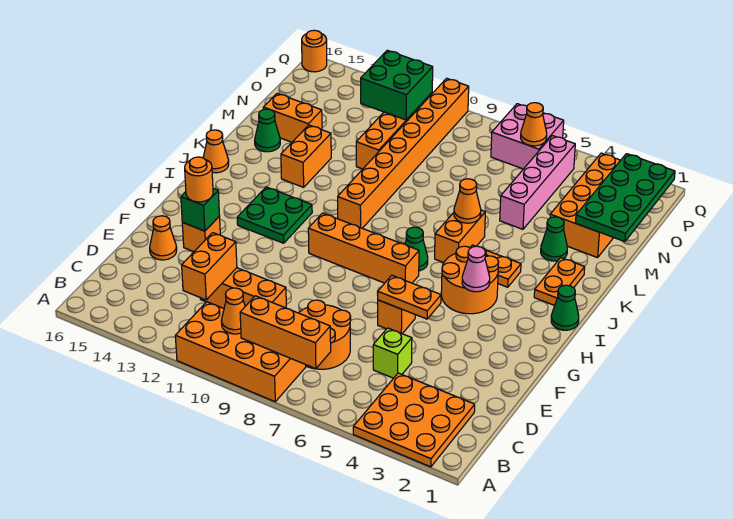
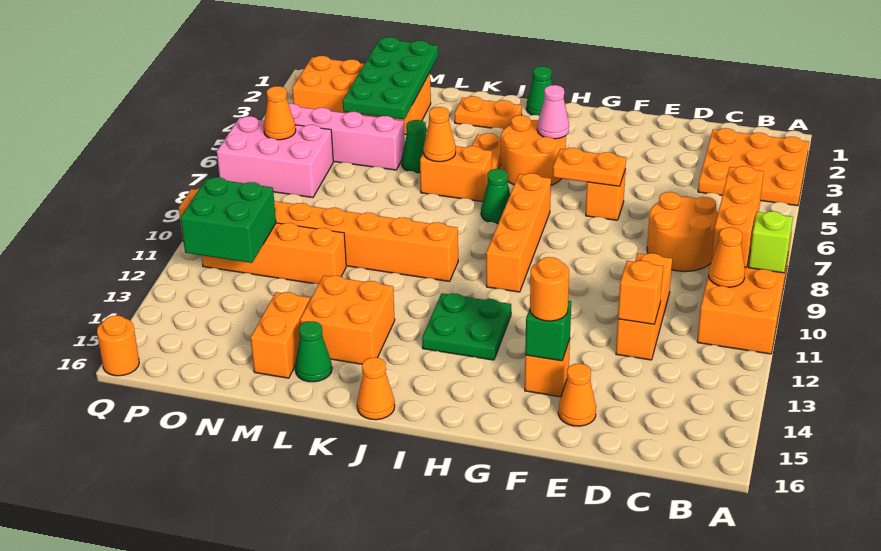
orange 1x2 brick [182,233,237,300] -> orange 1x1 brick [618,260,663,324]
lime 1x1 brick [373,328,412,378] -> lime 1x1 brick moved to [749,211,793,273]
orange 1x2 plate [378,275,441,319] -> orange 1x2 plate turned to [553,148,626,186]
orange 1x2 brick [281,125,331,187] -> orange 2x2 brick [300,276,395,364]
green 1x1 cone [541,217,567,261] -> green 1x1 cone moved to [401,120,426,173]
green 2x4 plate [576,154,675,242] -> green 2x4 plate turned to [343,37,438,119]
pink 2x2 brick [491,104,564,169] -> pink 2x3 brick [217,116,333,198]

